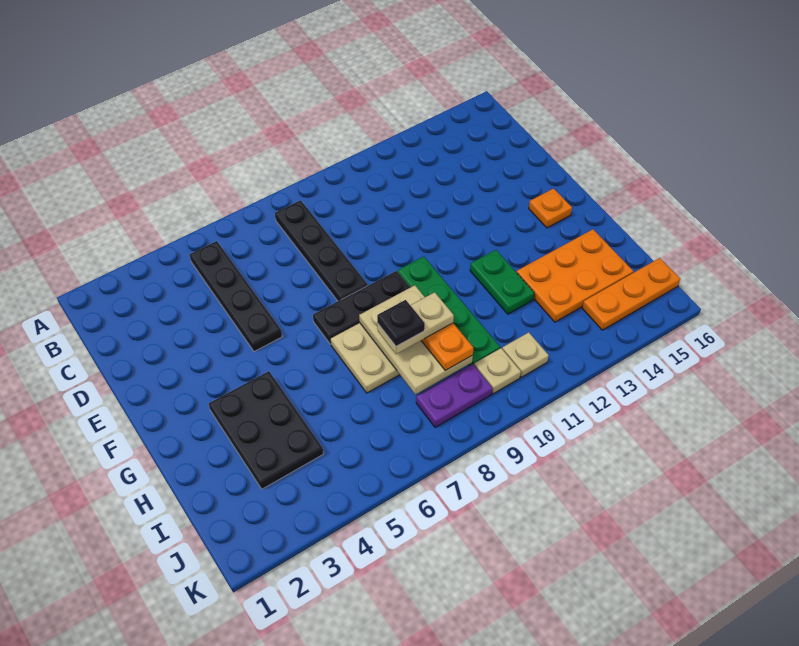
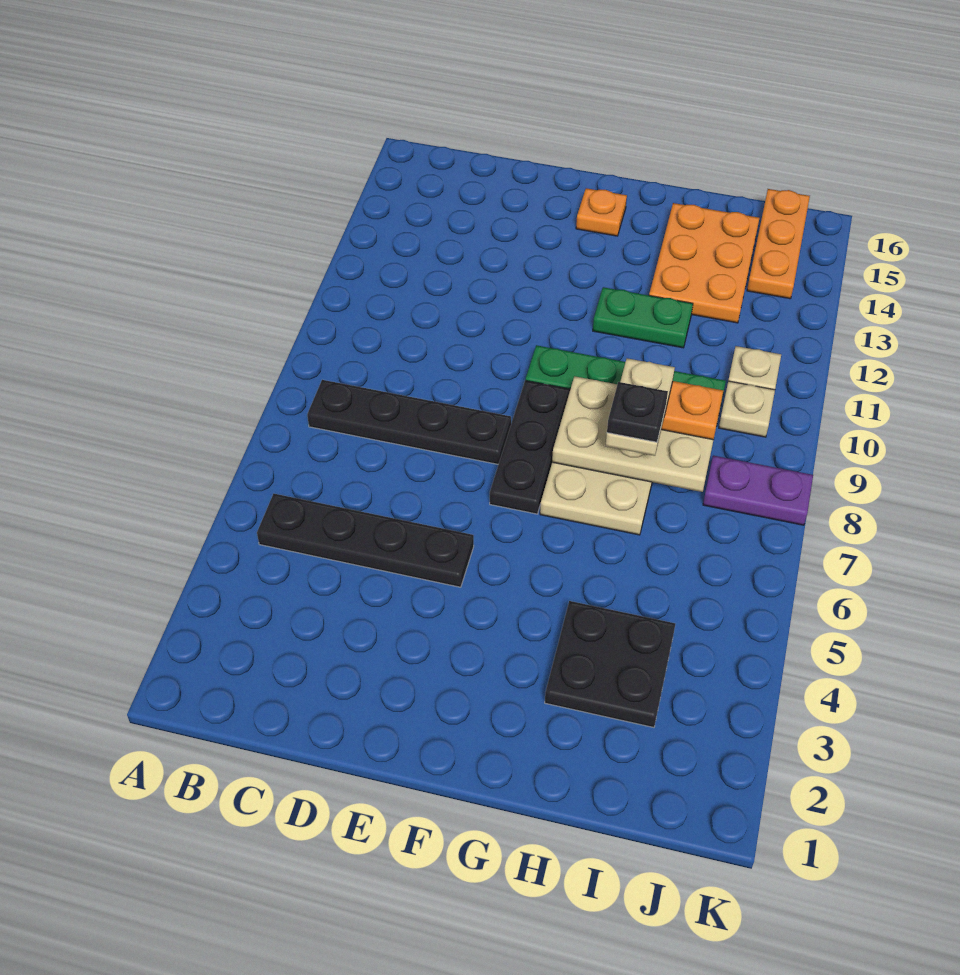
black 2x3 plate [209,371,323,489] -> black 2x2 plate [545,601,675,727]
purple 1x2 plate [416,364,492,428] -> purple 1x2 plate turned to [703,456,813,525]

